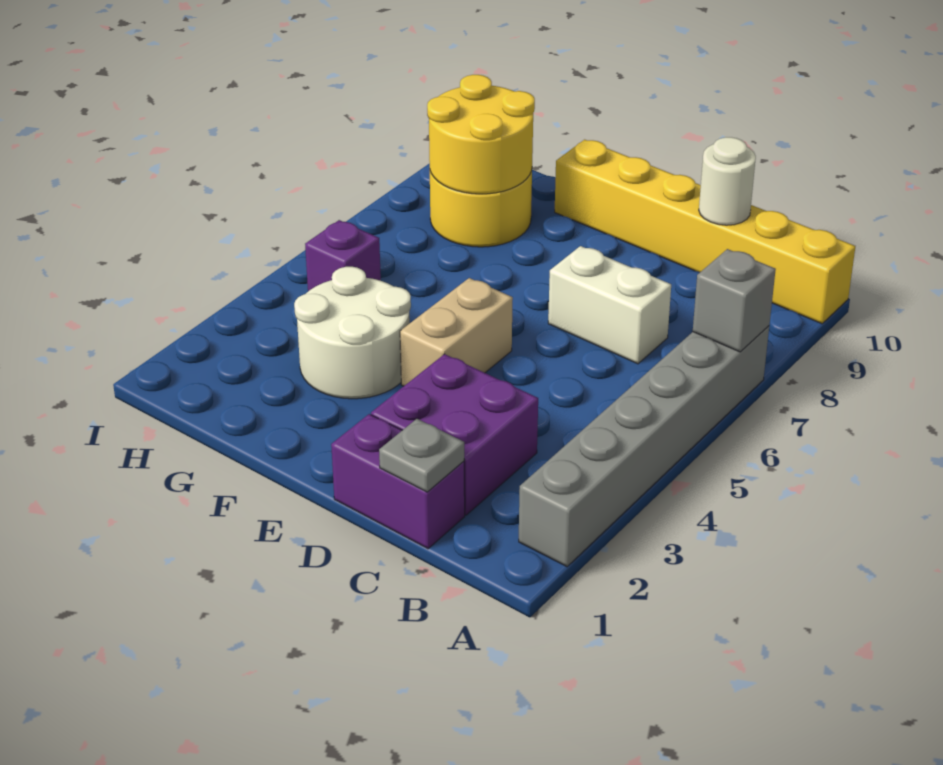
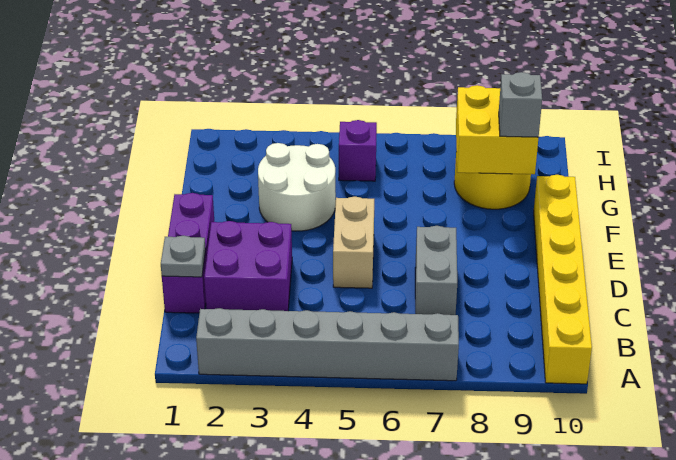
grey 1x1 brick [693,249,776,352] -> grey 1x1 brick moved to [499,72,542,137]
purple 1x2 brick [331,414,465,549] -> purple 1x3 brick [162,193,214,313]
white 1x2 brick [548,246,671,364] -> grey 1x2 brick [415,226,457,315]
white 1x1 round brick [699,137,756,225] -> none
tan 1x2 brick [400,278,513,386] -> tan 1x2 brick turned to [333,197,374,288]
yellow 2x2 round brick [427,75,535,194] -> yellow 2x2 brick [456,85,538,174]

